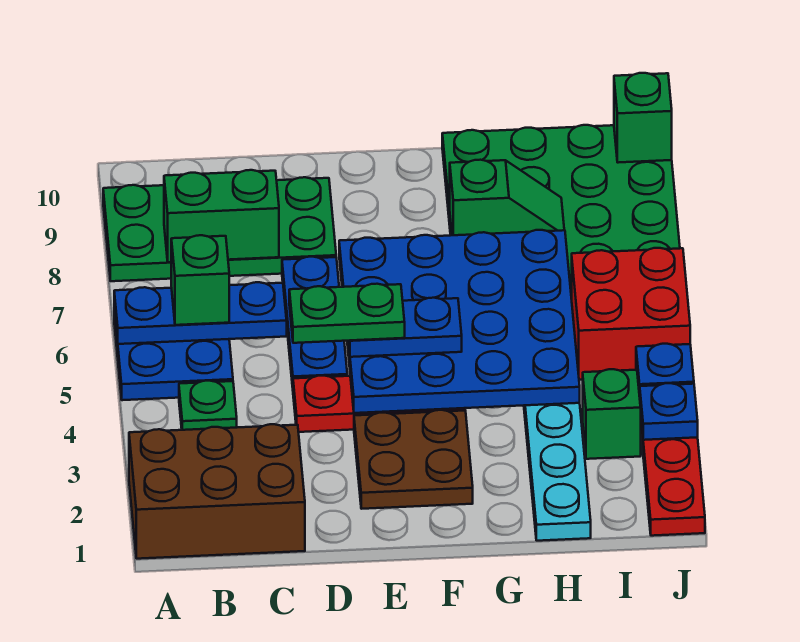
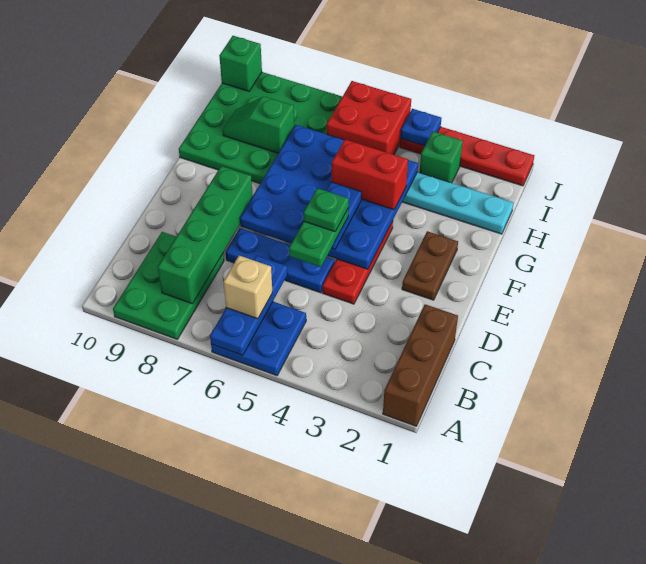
brown 2x3 brick [129,424,305,559] -> brown 1x3 brick [383,304,458,426]
green 2x4 plate [103,177,336,281] -> green 2x3 plate [113,232,224,339]
green 1x1 plate [179,381,237,430] -> green 1x1 plate moved to [304,188,349,232]
green 1x1 brick [171,235,229,325] -> tan 1x1 brick [224,256,272,319]
green 1x2 brick [164,170,279,262] -> green 1x4 brick [158,166,252,304]
brown 2x2 plate [354,410,473,509] -> brown 1x2 plate [402,231,458,300]
none -> red 1x2 brick [332,140,408,210]
green 1x2 slope [450,160,564,235] -> green 1x2 slope turned to [223,96,294,153]
blue 1x1 plate [640,383,698,440] -> none

